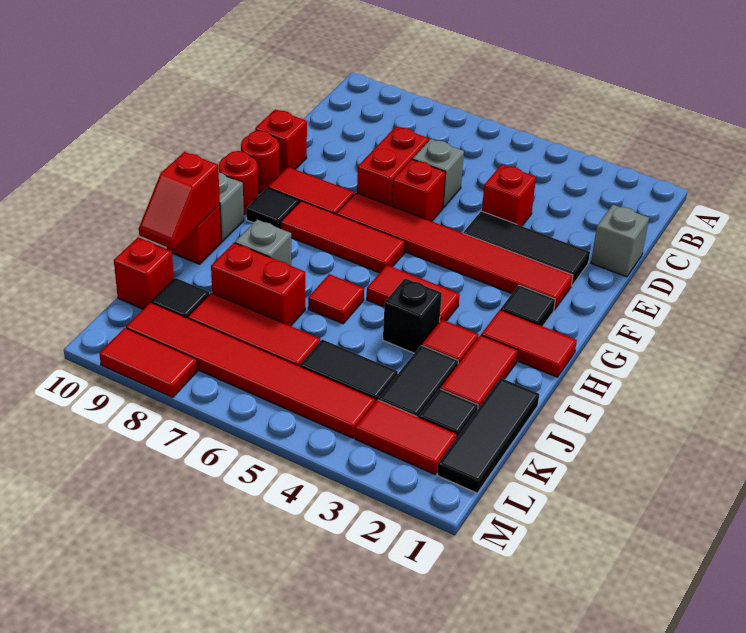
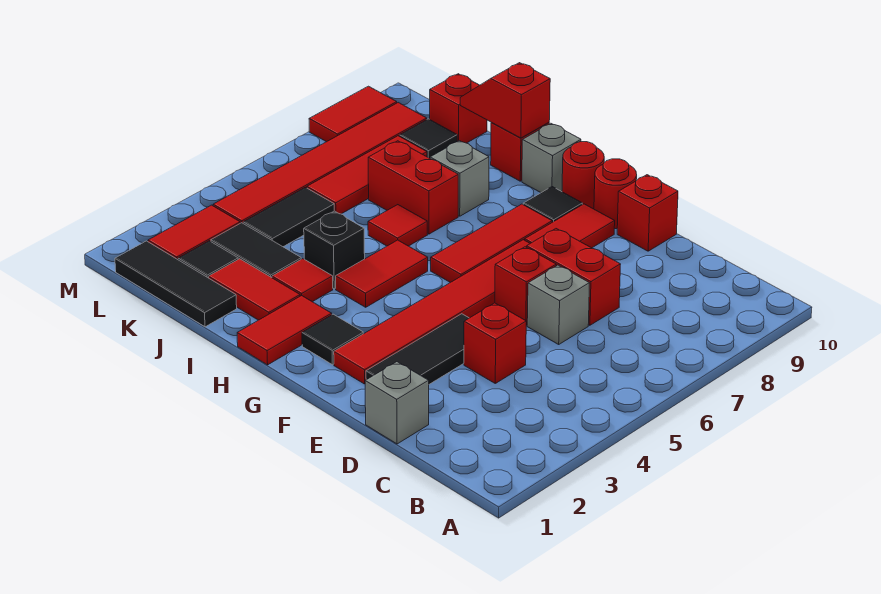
red 1x2 brick [211,243,305,326] -> red 1x2 brick turned to [368,141,458,234]

